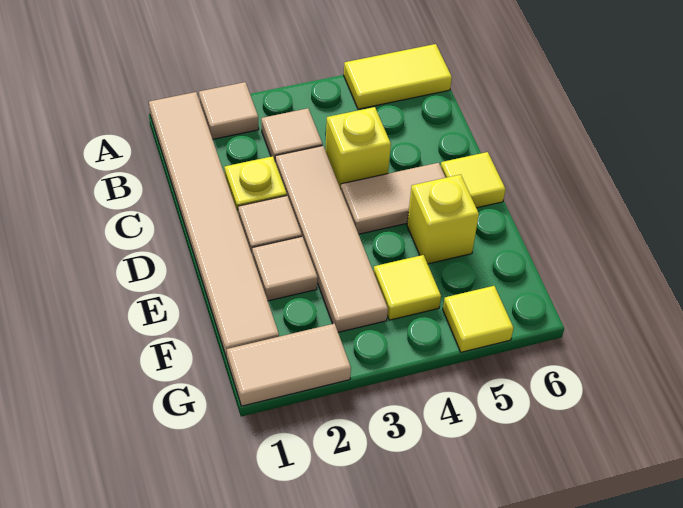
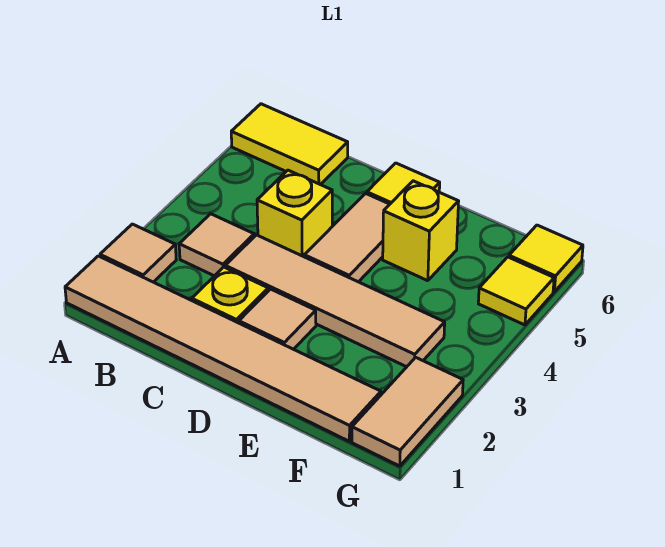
yellow 1x2 tile [344,44,452,109] -> yellow 1x2 tile turned to [231,104,348,185]
tan 1x1 tile [252,237,318,301] -> none
yellow 1x1 tile [373,255,441,320] -> yellow 1x1 tile moved to [509,225,583,292]

